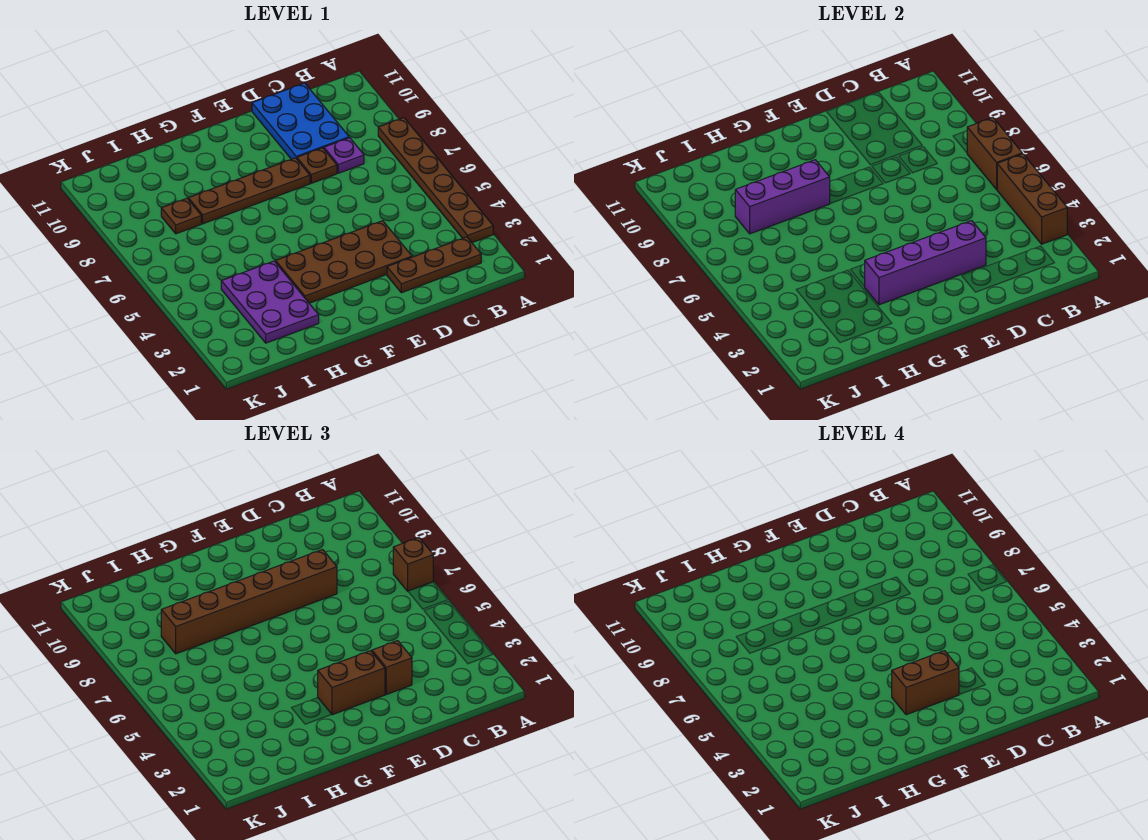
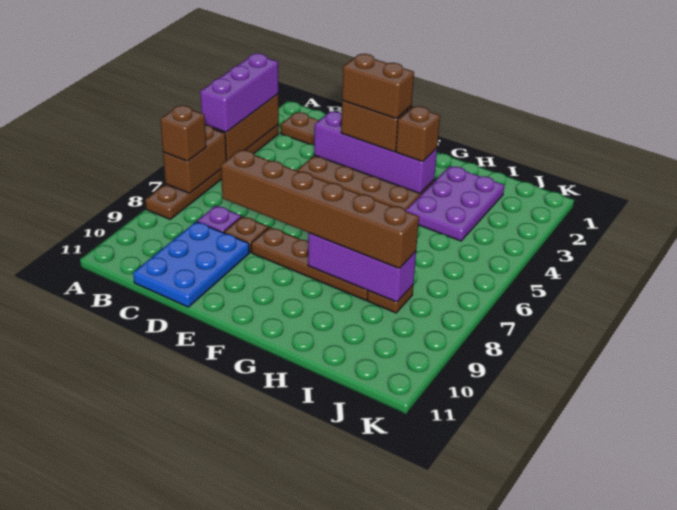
none -> purple 1x3 brick [200,53,278,132]
brown 1x1 brick [372,641,412,694] -> brown 1x1 brick moved to [396,106,440,162]

